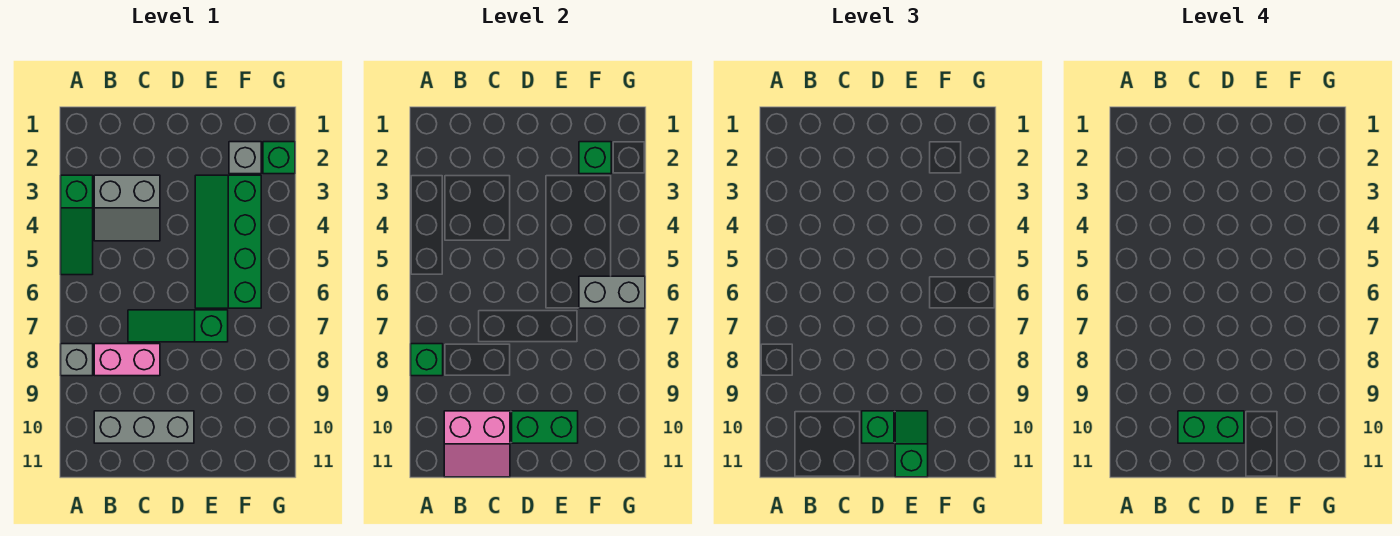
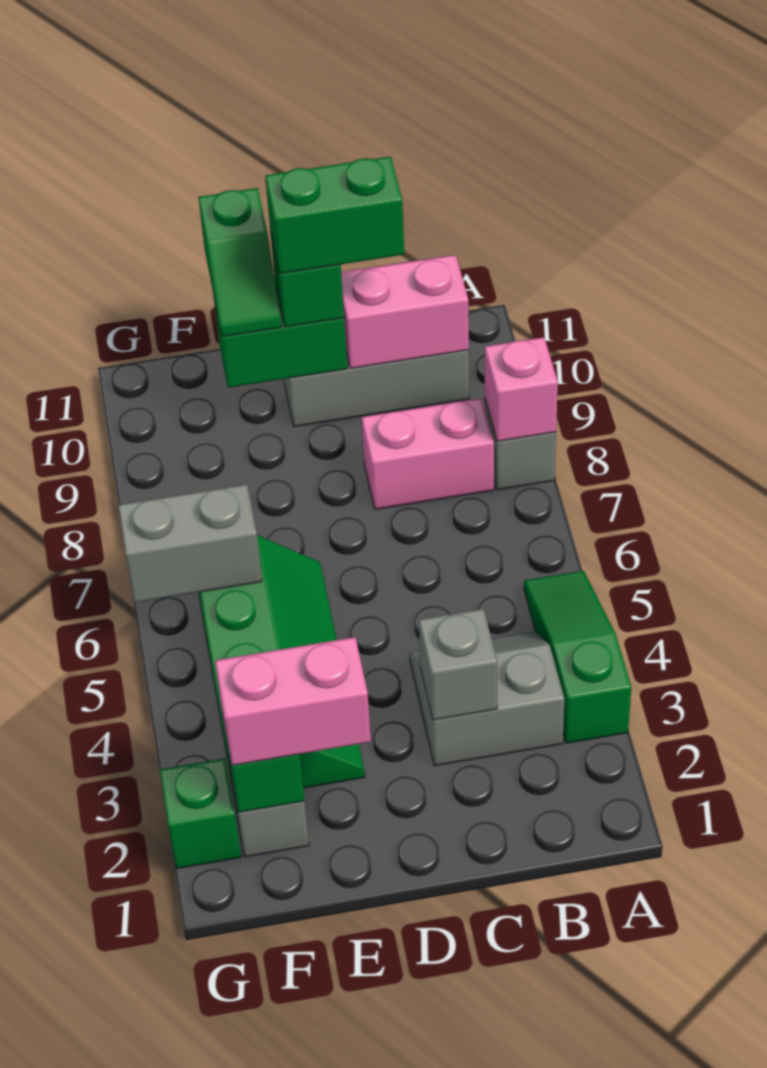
green 1x1 brick [411,344,443,376] -> pink 1x1 brick [485,337,558,441]
none -> grey 1x1 brick [419,609,497,720]
green 1x3 slope [128,310,228,342] -> none
none -> pink 1x2 brick [215,637,371,765]

